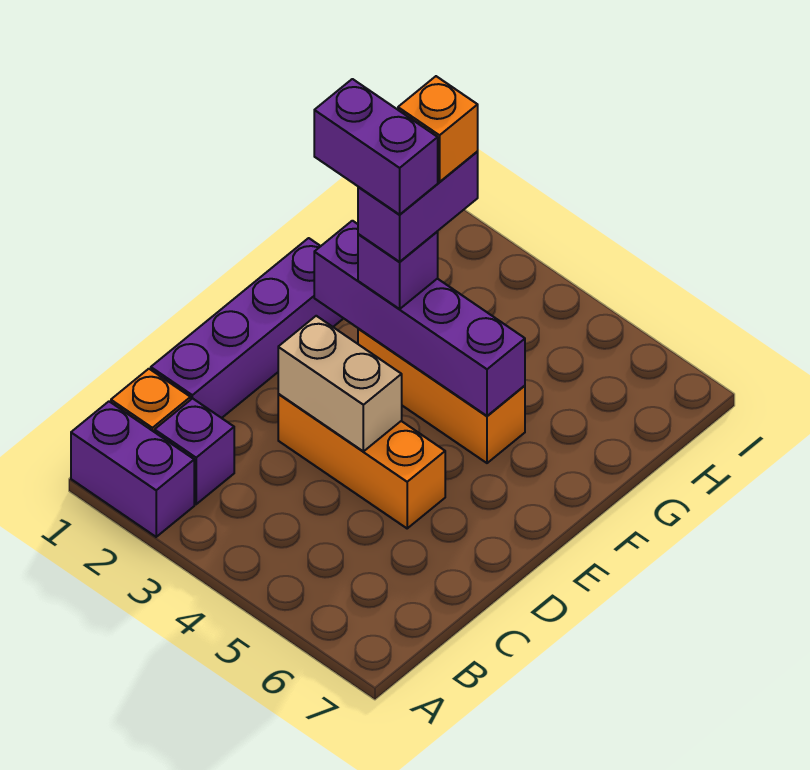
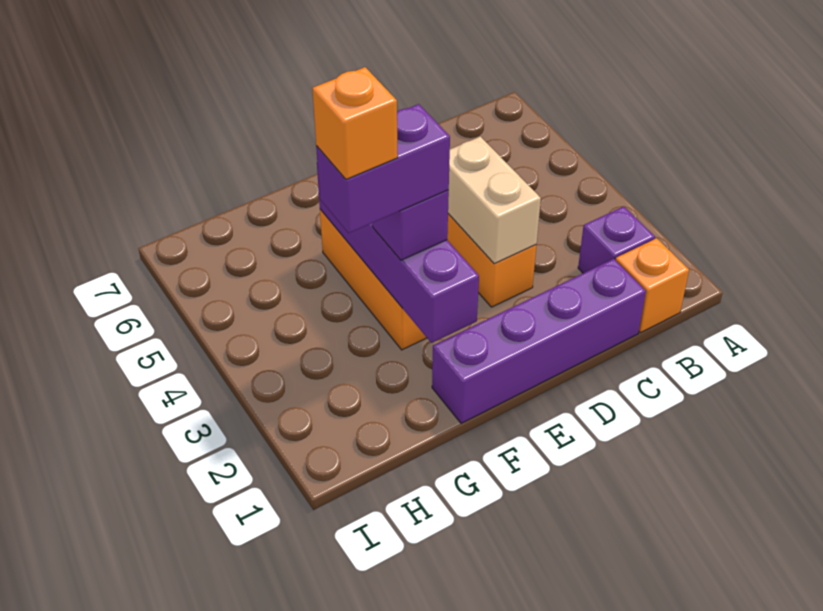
purple 1x2 brick [71,402,194,537] -> none
purple 1x2 brick [314,79,438,215] -> none

